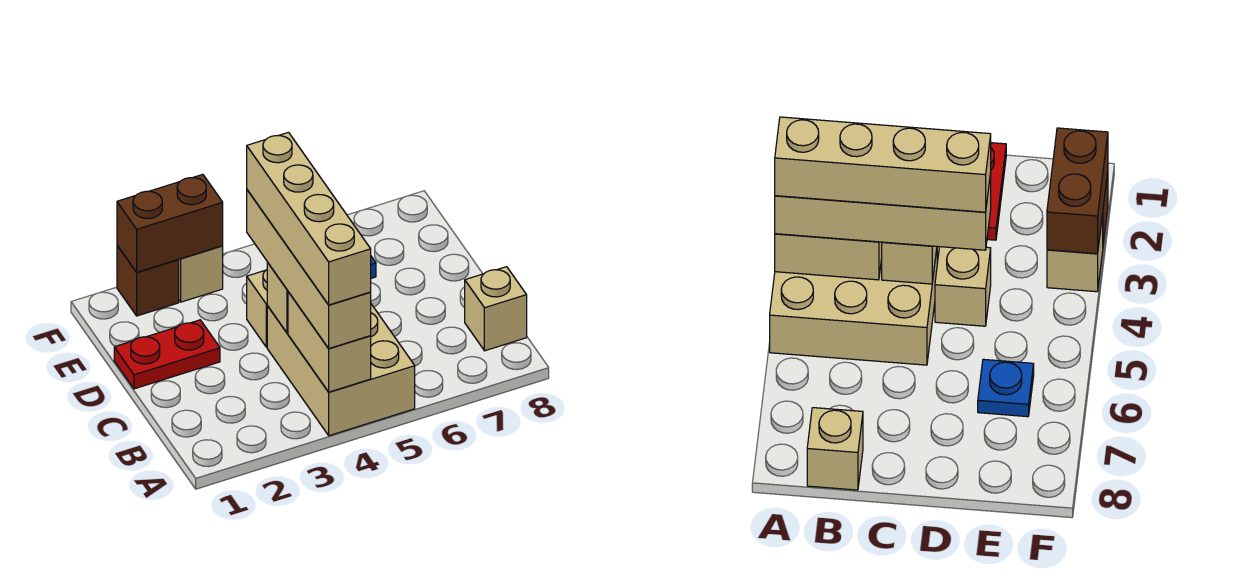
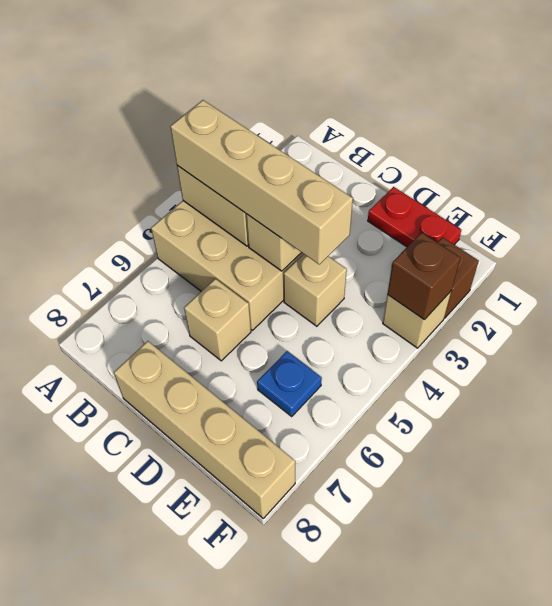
tan 1x4 brick [247,132,371,305] -> tan 1x4 brick moved to [114,341,295,518]
tan 1x1 brick [465,267,527,351] -> tan 1x1 brick moved to [184,279,251,361]
red 1x2 plate [114,320,220,389] -> red 1x2 plate turned to [368,187,461,247]
brown 1x2 brick [117,174,223,272] -> brown 1x1 brick [387,233,460,319]

